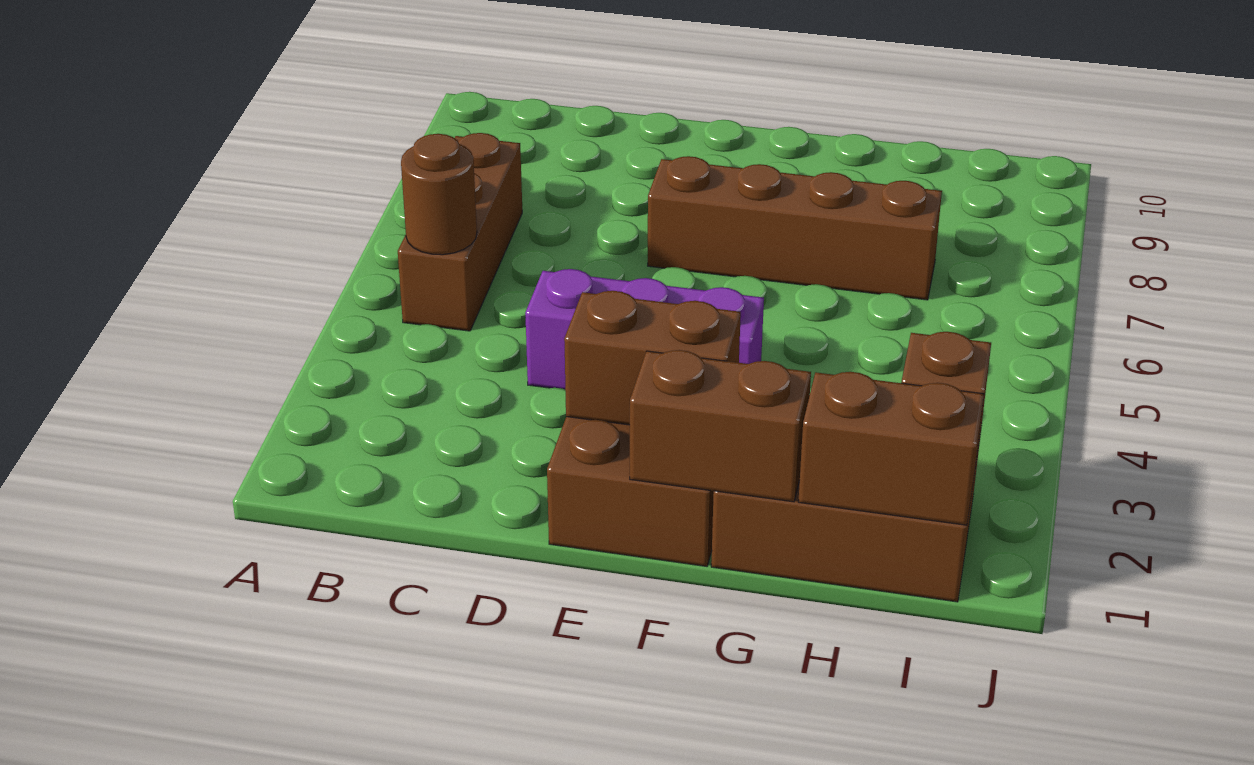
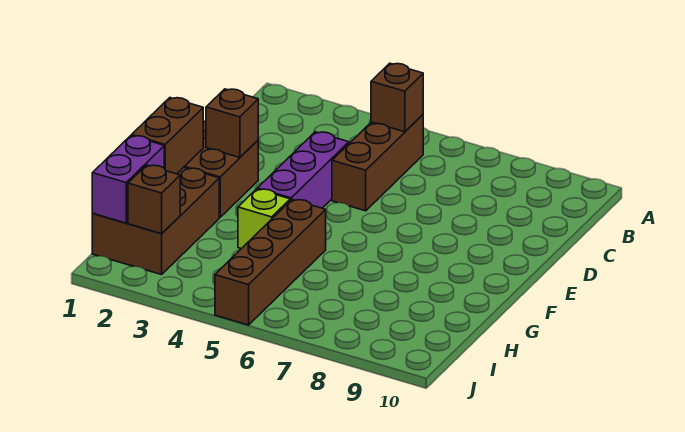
brown 1x3 brick [398,133,522,331] -> brown 1x3 brick turned to [332,115,423,211]
brown 1x1 round brick [401,134,477,255] -> brown 1x1 brick [371,63,423,132]
brown 1x2 brick [564,291,741,425] -> brown 1x1 brick [206,89,258,157]
brown 1x4 brick [648,156,942,300] -> brown 1x4 brick moved to [215,200,326,325]
none -> lime 1x1 brick [238,189,290,249]
brown 1x2 brick [798,372,984,525] -> purple 1x2 brick [92,136,164,223]

